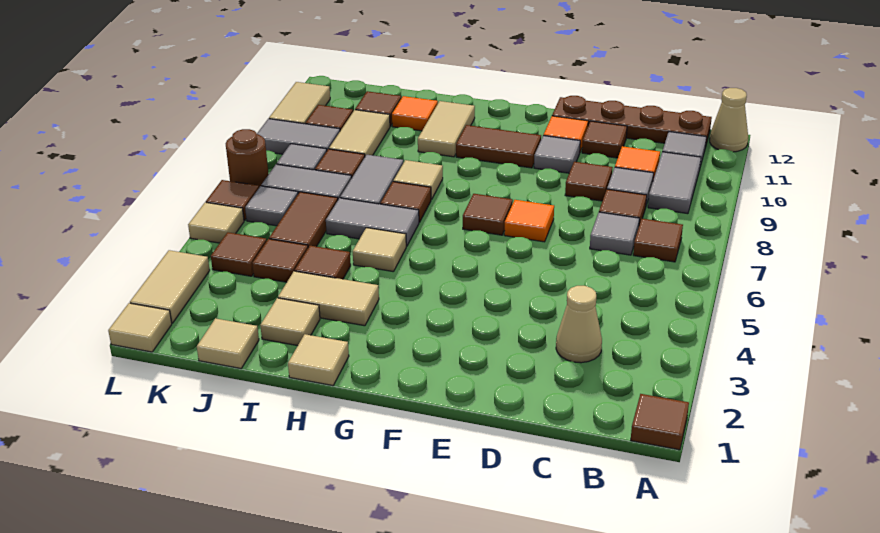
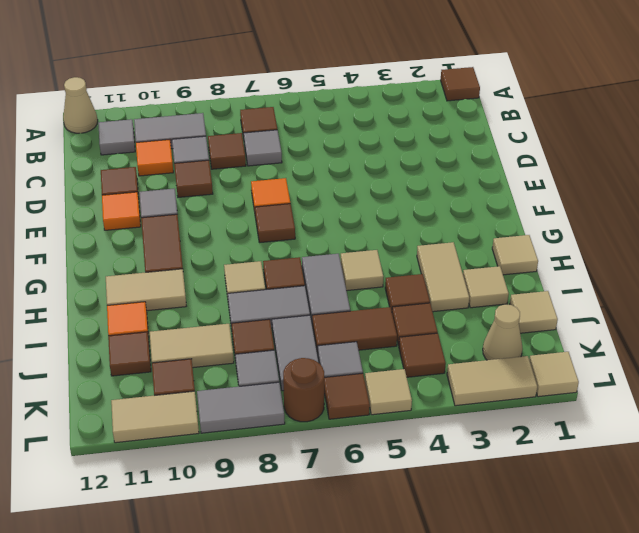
brown 1x4 plate [552,96,712,148] -> none
tan 1x1 cone [556,286,602,363] -> tan 1x1 cone moved to [483,304,523,360]
grey 1x2 tile [257,119,340,154] -> grey 1x2 tile turned to [197,382,285,433]

